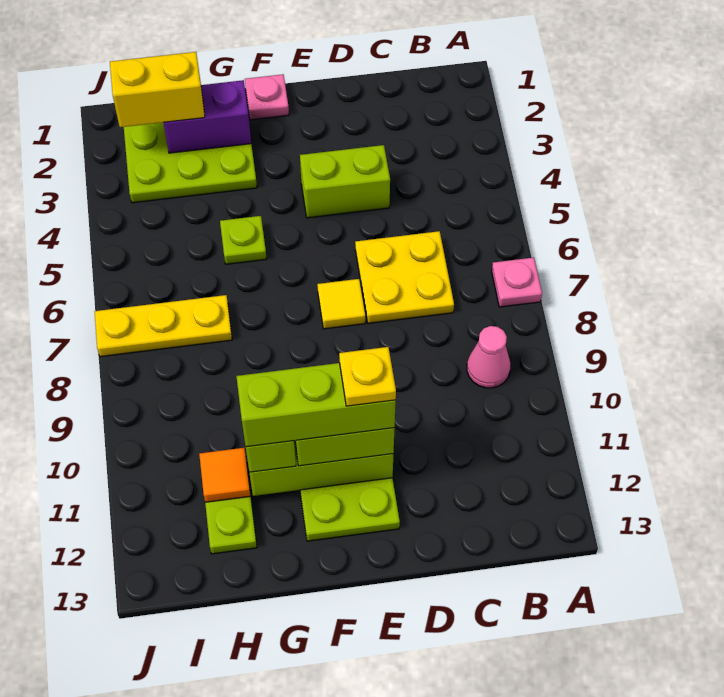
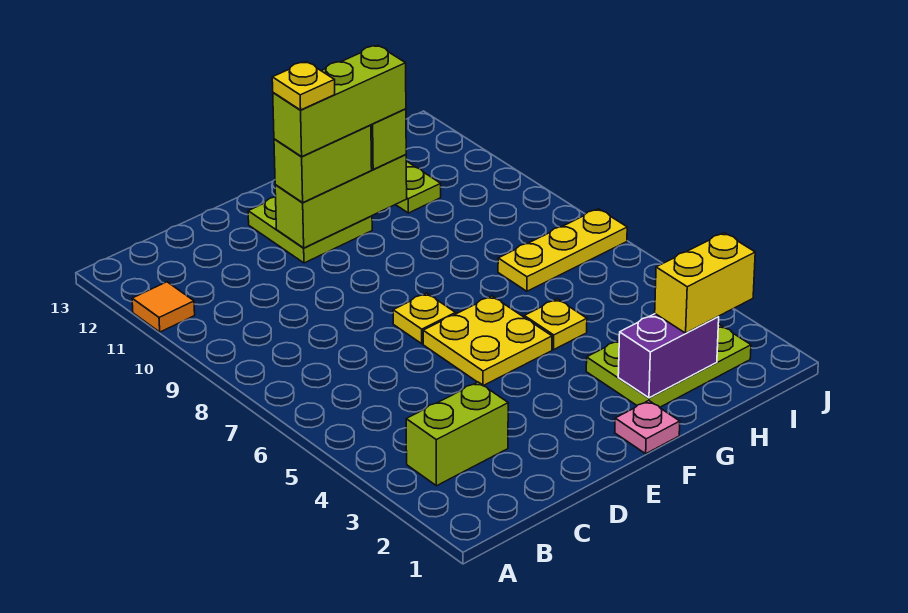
pink 1x1 plate [492,258,542,307] -> none
pink 1x1 cone [467,326,510,388] -> none
yellow 2x2 plate [355,231,454,323] -> yellow 2x2 plate moved to [423,296,552,386]
lime 1x2 brick [300,145,390,218] -> lime 1x2 brick moved to [406,382,508,486]
yellow 1x1 tile [317,279,365,329] -> yellow 1x1 plate [393,293,456,344]
lime 1x1 plate [220,216,267,264] -> yellow 1x1 plate [524,299,587,350]
orange 1x1 tile [199,448,250,502] -> orange 1x1 tile moved to [132,282,195,332]

